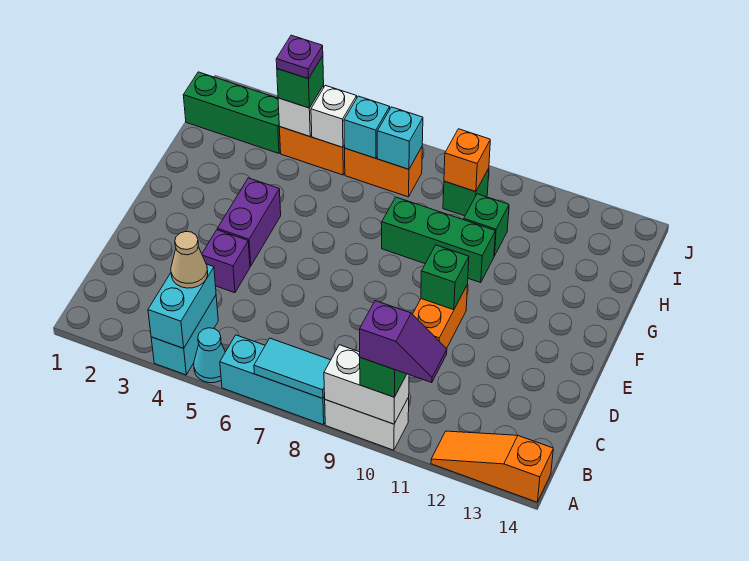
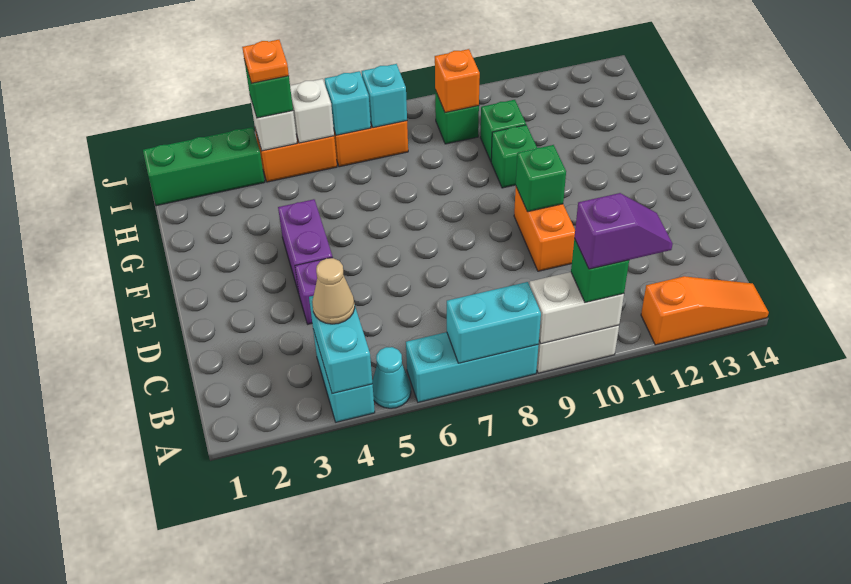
cyan 1x2 tile [254,338,331,399] -> cyan 1x2 brick [447,282,541,363]
orange 1x3 slope [431,431,553,502] -> orange 1x3 slope turned to [641,276,769,345]
green 1x3 brick [382,197,495,283] -> green 1x1 brick [491,125,537,188]
purple 1x1 plate [276,35,323,79] -> orange 1x1 plate [242,40,289,83]

